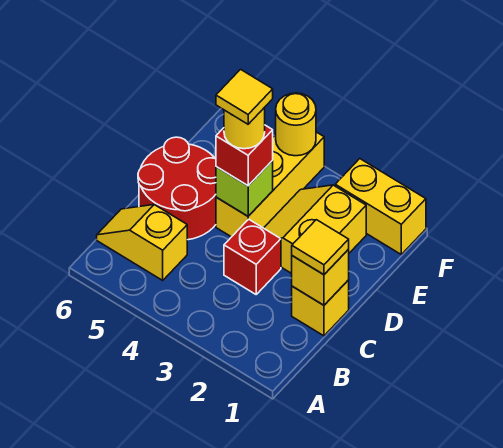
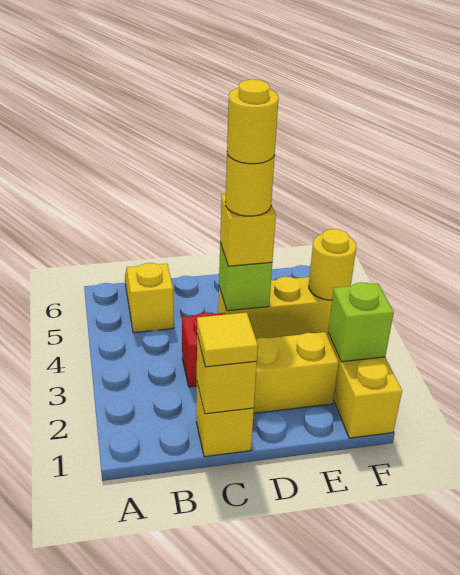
red 2x2 round brick [138,137,216,240] -> none
red 1x1 brick [216,125,273,186] -> yellow 1x1 brick [220,194,276,266]
yellow 1x1 tile [216,69,273,124] -> yellow 1x1 round brick [227,79,279,164]
none -> lime 1x1 brick [328,282,394,362]

